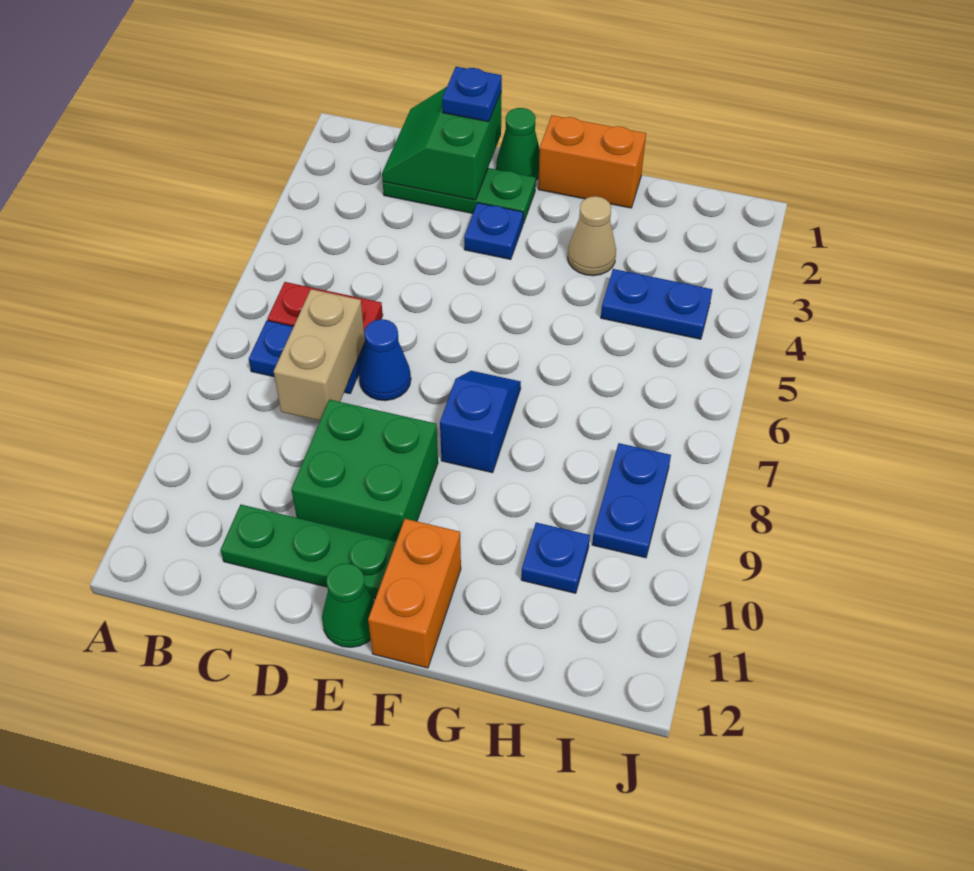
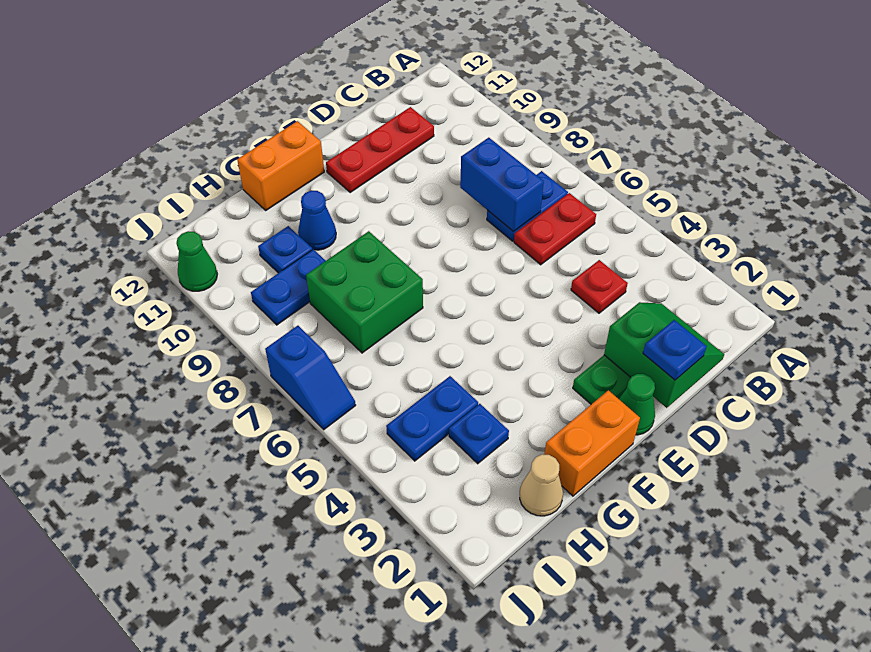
none -> red 1x1 plate [571,260,628,313]
tan 1x2 brick [274,289,365,421] -> blue 1x2 brick [460,138,544,232]
green 1x3 plate [221,505,396,599] -> red 1x3 plate [326,107,434,192]
blue 1x1 cone [359,319,411,401] -> blue 1x1 cone moved to [298,191,336,250]
green 2x2 brick [291,400,438,541] -> green 2x2 brick moved to [306,231,423,353]
blue 1x1 plate [464,203,523,259] -> blue 1x1 plate moved to [449,404,509,464]
green 1x1 cone [322,563,375,647] -> green 1x1 cone moved to [176,231,217,291]
blue 1x2 slope [440,371,521,473] -> blue 1x2 slope moved to [265,326,356,430]
orange 1x2 brick [368,519,461,668] -> orange 1x2 brick turned to [237,121,324,210]
tan 1x1 cone [568,196,616,276] -> tan 1x1 cone moved to [520,454,563,516]
blue 1x2 plate [592,443,671,558] -> blue 1x2 plate turned to [251,249,326,325]

